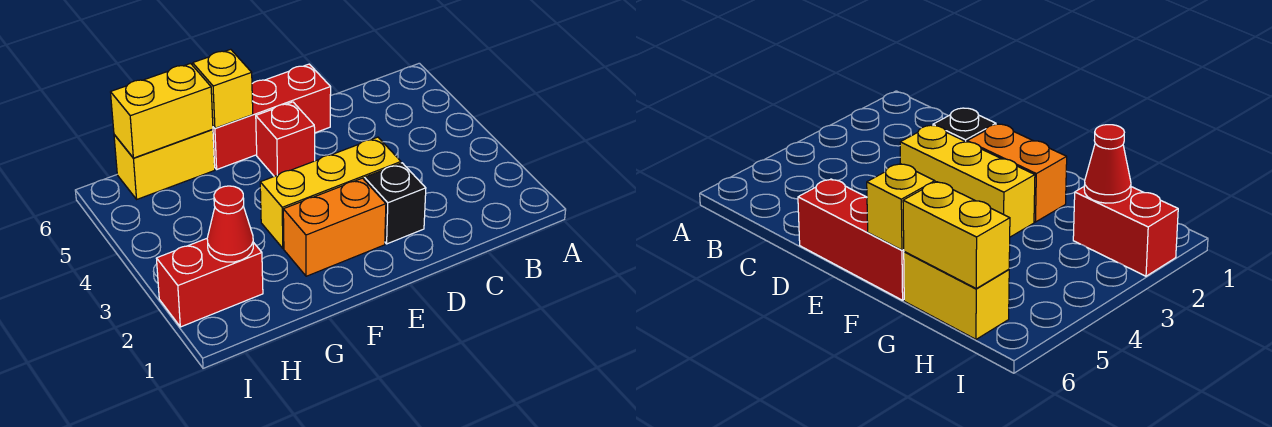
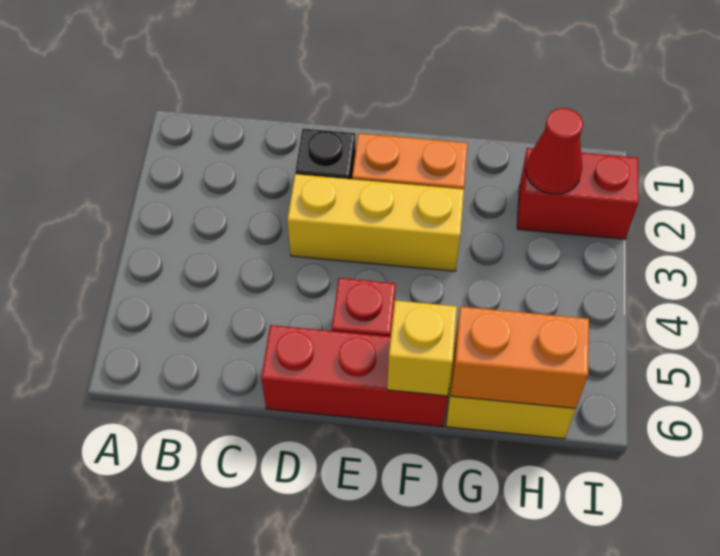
yellow 1x2 brick [111,64,213,158] -> orange 1x2 brick [451,307,589,409]

